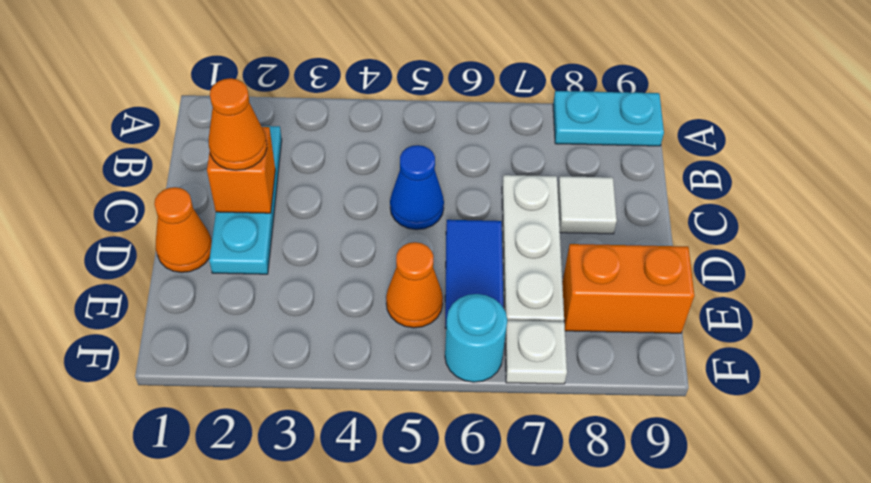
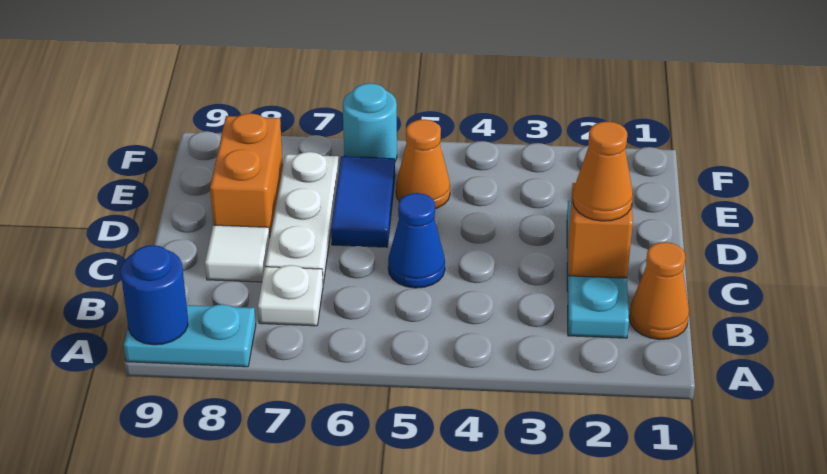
none -> blue 1x1 round brick [121,245,188,345]
orange 1x1 cone [154,187,212,272] -> orange 1x1 cone moved to [629,242,689,339]
orange 1x2 brick [562,244,694,333] -> orange 1x2 brick turned to [210,113,283,235]
white 1x1 plate [505,320,567,384] -> white 1x1 plate moved to [258,265,323,326]

